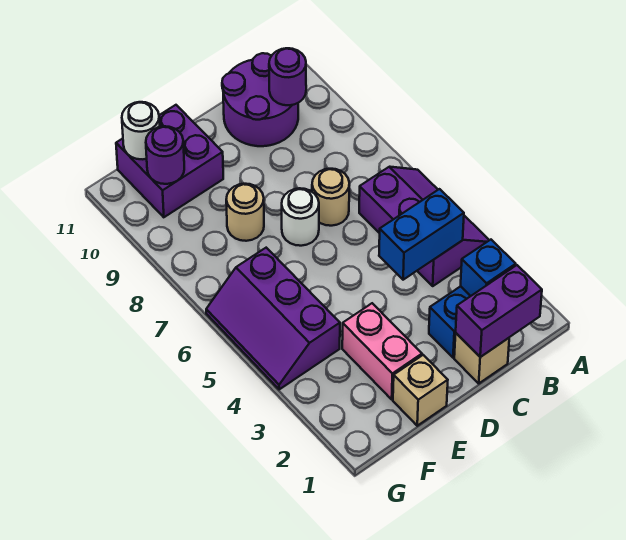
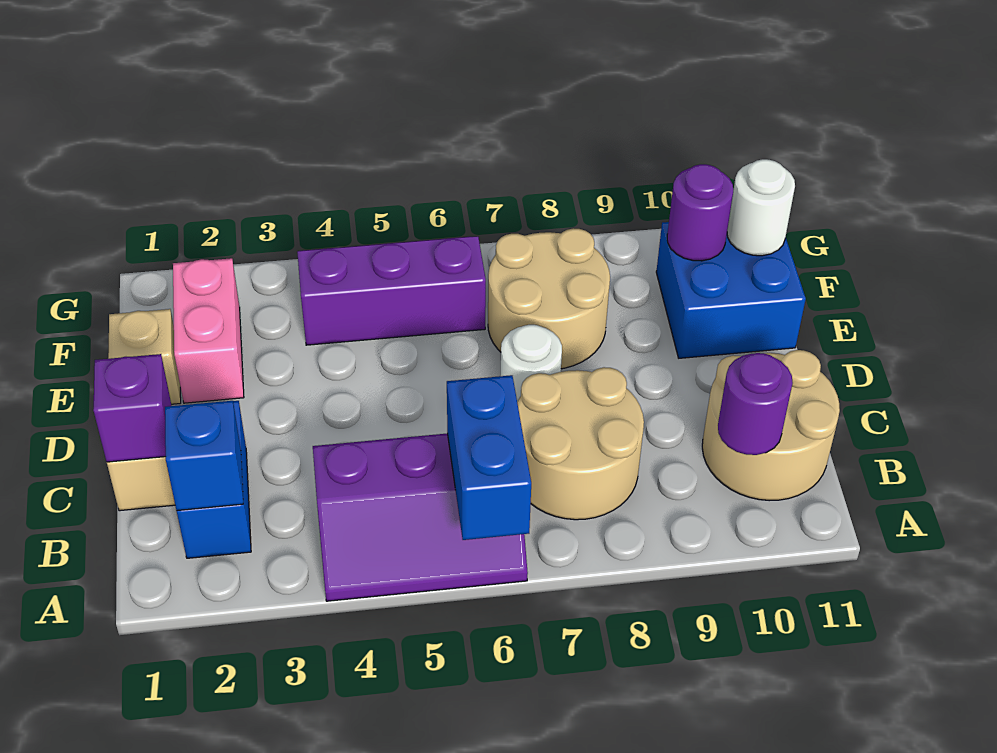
purple 1x2 brick [456,265,542,357] -> purple 1x1 brick [93,354,172,462]
blue 1x2 brick [379,189,464,280] -> blue 1x2 brick moved to [447,375,531,540]
purple 2x2 round brick [222,53,298,146] -> tan 2x2 round brick [702,350,840,501]
tan 1x1 round brick [312,169,349,226] -> tan 2x2 round brick [517,367,644,520]
pink 1x2 brick [342,303,422,399] -> pink 1x2 brick turned to [173,258,244,403]
tan 1x1 round brick [226,184,264,241] -> tan 2x2 round brick [488,228,610,369]
purple 2x2 brick [116,105,223,217] -> blue 2x2 brick [656,222,806,358]

